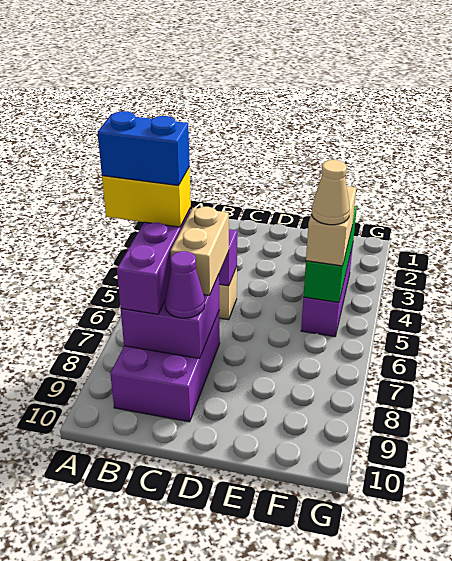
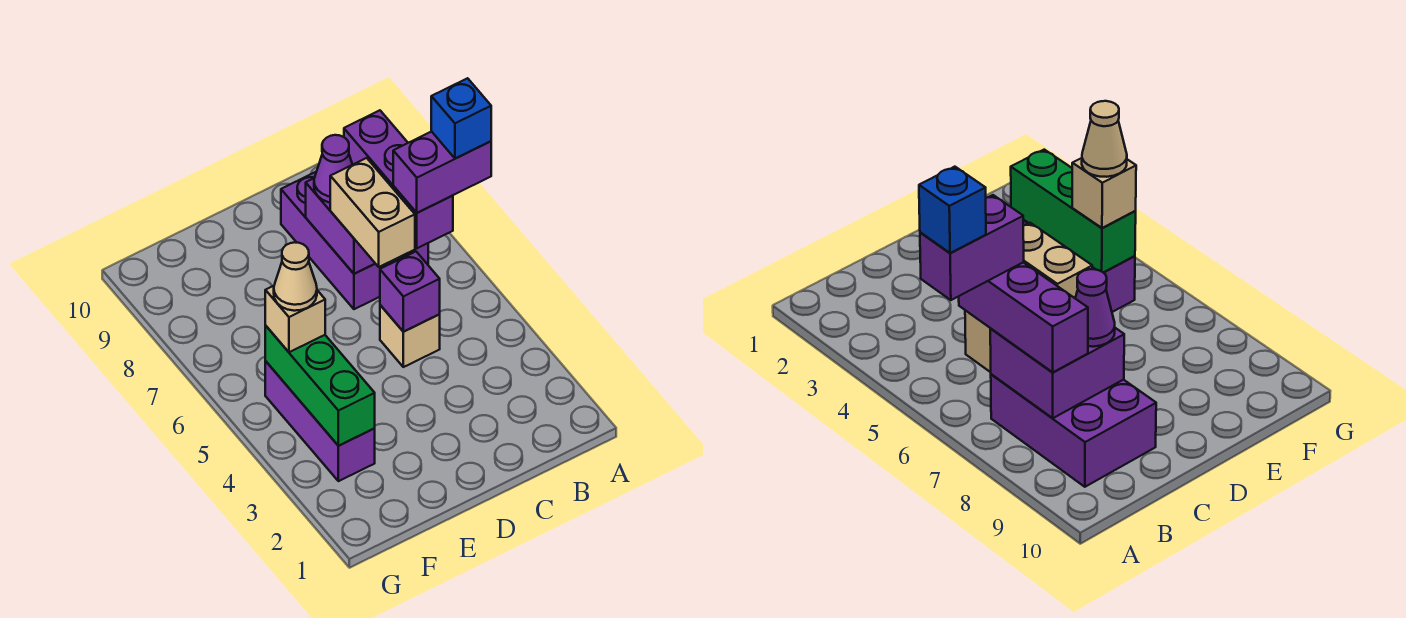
yellow 1x2 brick [102,167,191,227] -> purple 1x2 brick [393,132,491,213]
blue 1x2 brick [98,111,190,185] -> blue 1x1 brick [431,78,491,159]
tan 1x2 brick [306,186,356,266] -> tan 1x1 brick [265,286,325,352]

